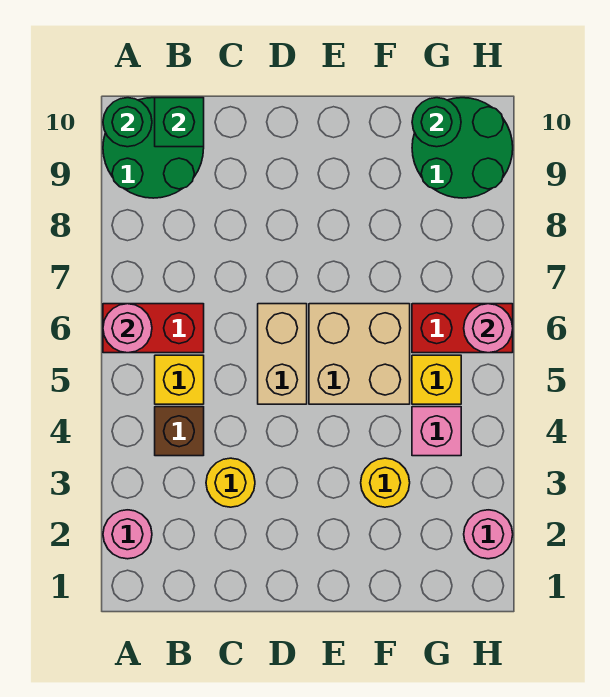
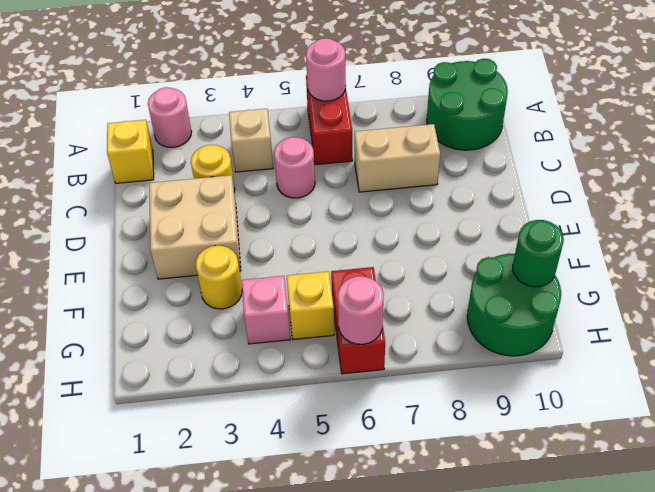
green 1x1 round brick [103,98,152,147] -> none
brown 1x1 brick [155,407,204,456] -> tan 1x1 brick [229,109,273,172]
yellow 1x1 brick [155,355,204,404] -> yellow 1x1 brick moved to [107,120,154,183]
green 1x1 brick [155,98,204,147] -> none
tan 1x2 brick [258,304,307,404] -> tan 1x2 brick moved to [355,124,440,192]
tan 2x2 brick [309,304,410,404] -> tan 2x2 brick moved to [149,175,241,279]
pink 1x1 round brick [464,510,513,559] -> pink 1x1 round brick moved to [274,137,315,198]

